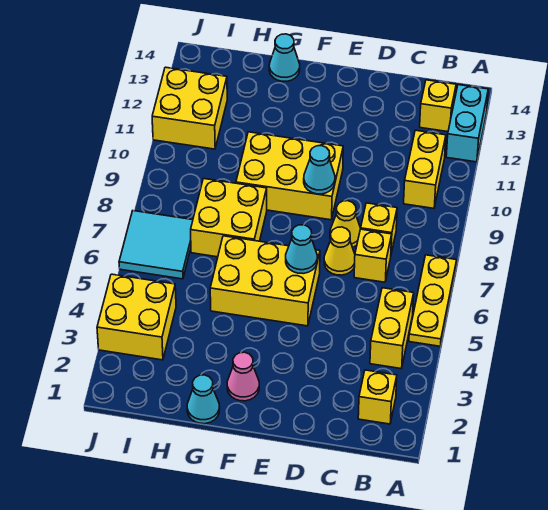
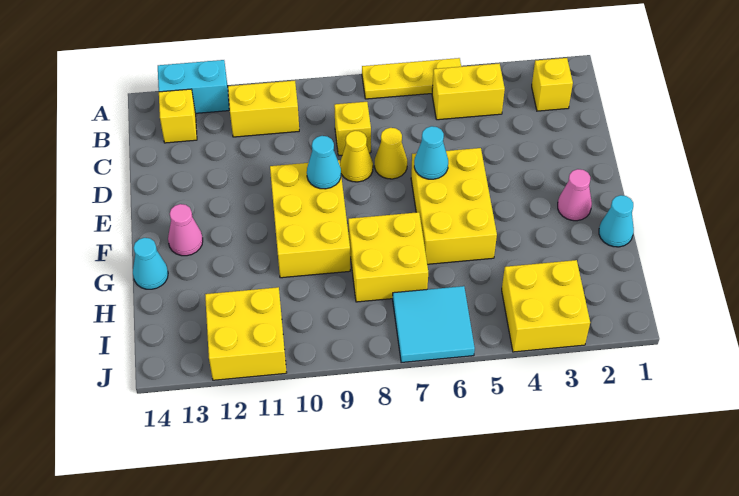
yellow 1x1 brick [354,229,392,282] -> none
none -> pink 1x1 cone [168,204,203,256]

